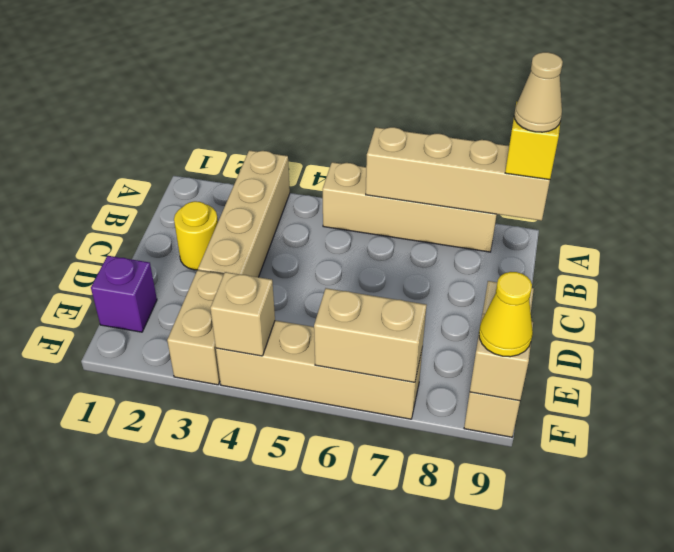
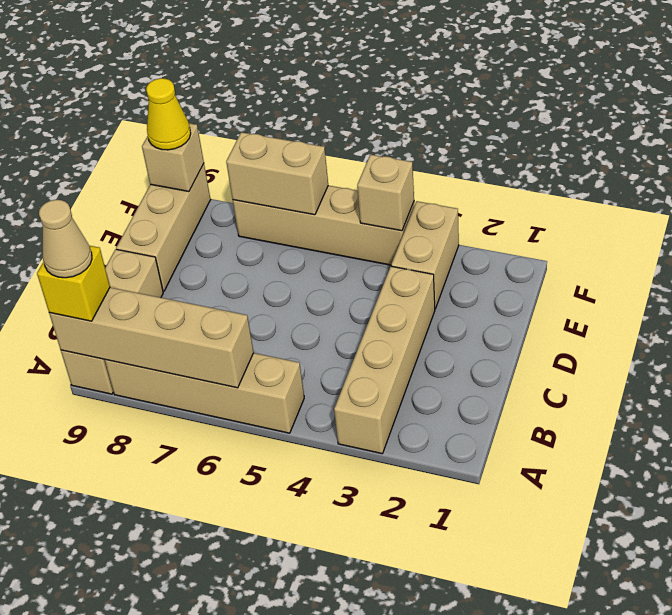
none -> tan 1x3 brick [61,249,163,394]
yellow 1x1 round brick [174,201,218,270] -> none
purple 1x1 brick [91,256,157,332] -> none

